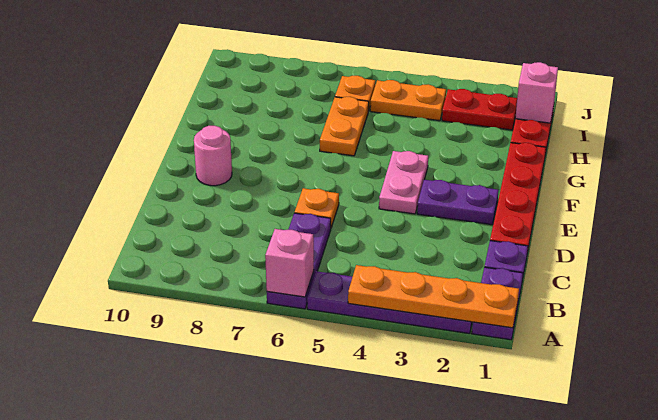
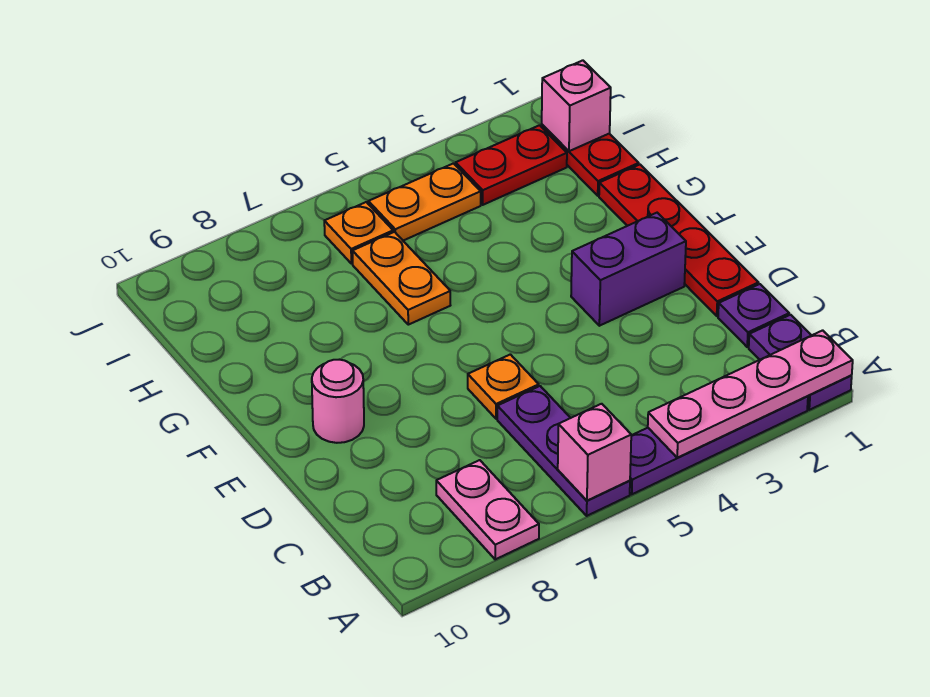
orange 1x4 plate [348,265,519,328] -> pink 1x4 plate [648,330,853,458]
purple 1x2 plate [417,180,499,225] -> purple 1x2 brick [571,213,686,326]
pink 1x2 plate [379,151,428,214] -> pink 1x2 plate moved to [436,460,539,559]

